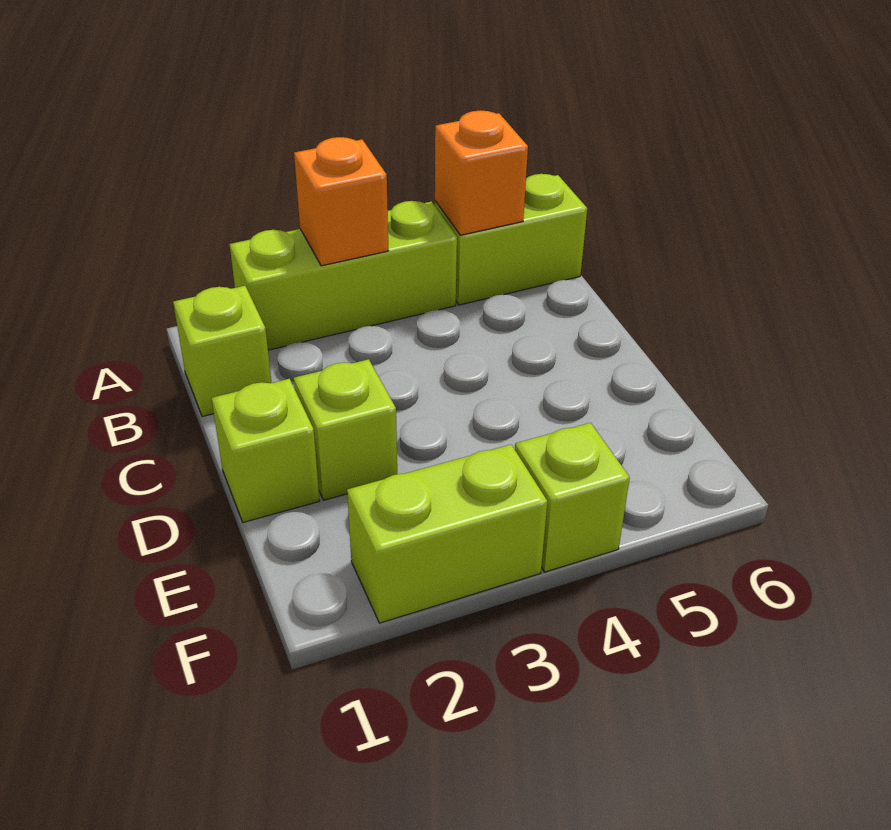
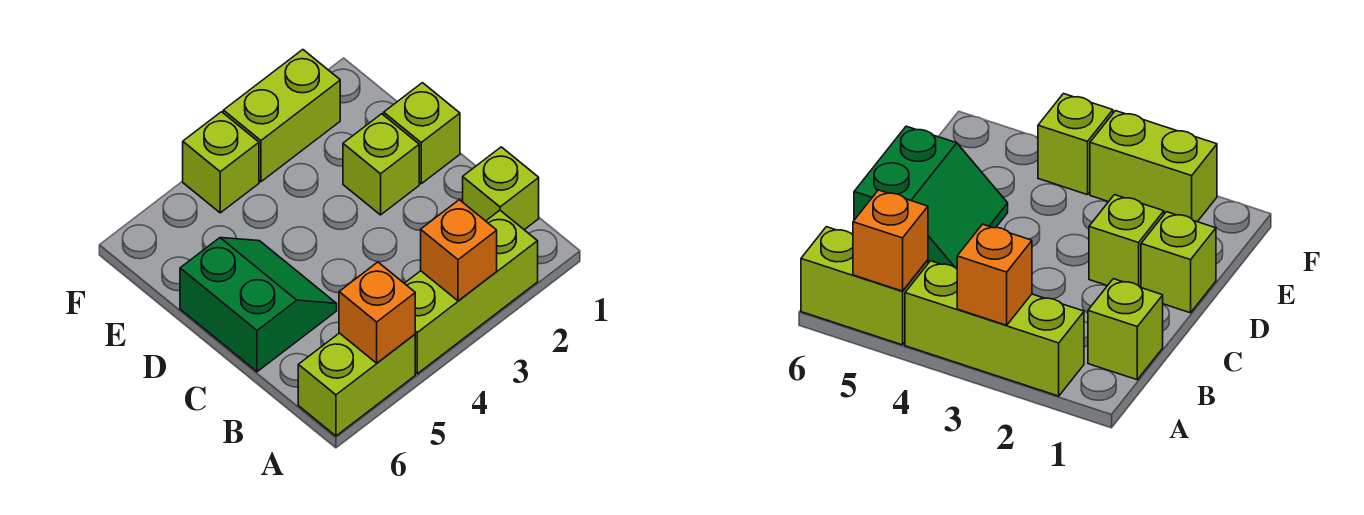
none -> green 2x2 slope [180,238,337,372]

